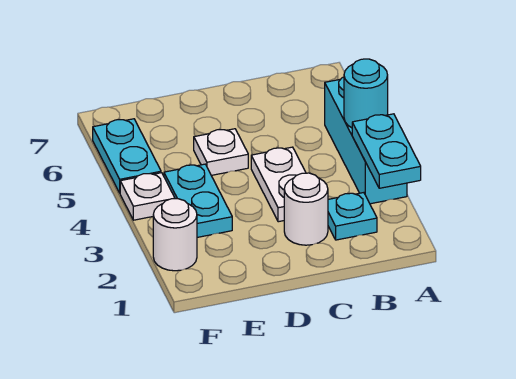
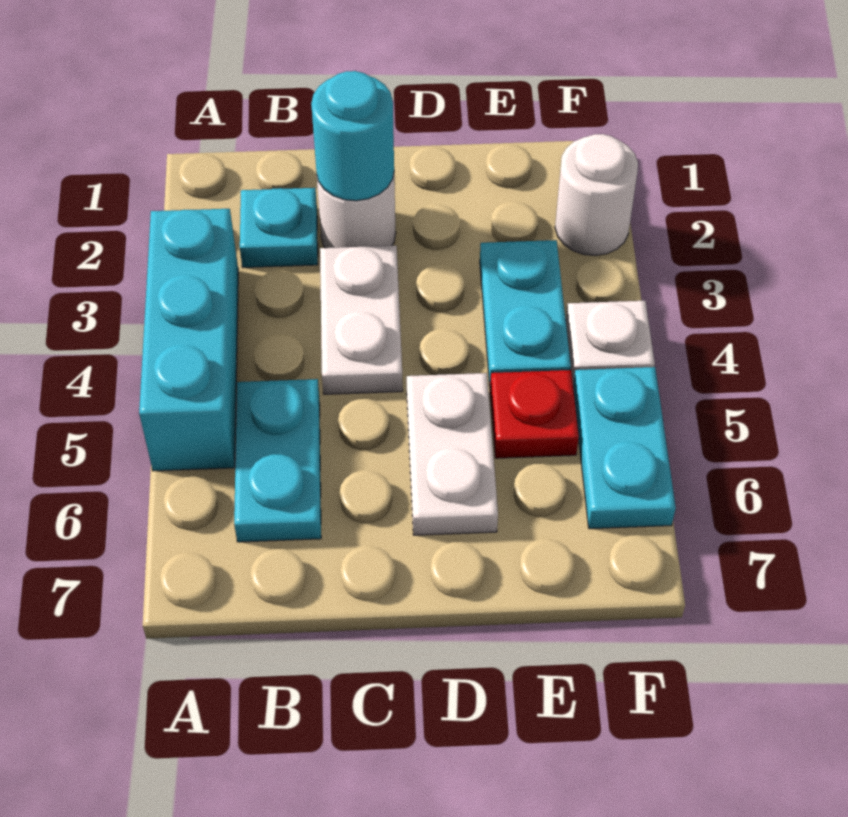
cyan 1x2 plate [352,114,421,188] -> cyan 1x2 plate moved to [234,379,321,542]
cyan 1x1 round brick [344,59,388,128] -> cyan 1x1 round brick moved to [311,71,394,201]
white 1x1 plate [194,129,248,175] -> white 1x2 plate [407,373,498,535]
none -> red 1x1 plate [490,370,579,458]

